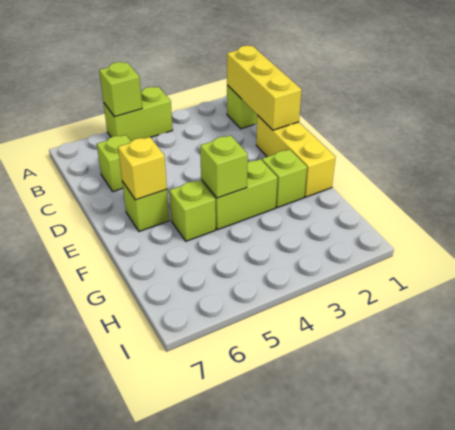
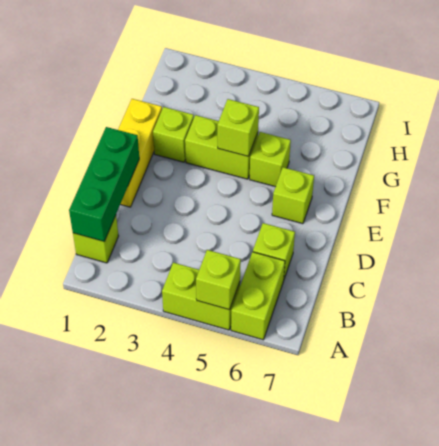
none -> lime 1x2 brick [231,252,285,340]
yellow 1x3 brick [227,46,302,130] -> green 1x3 brick [69,127,139,241]
yellow 1x1 brick [118,137,167,200] -> none

